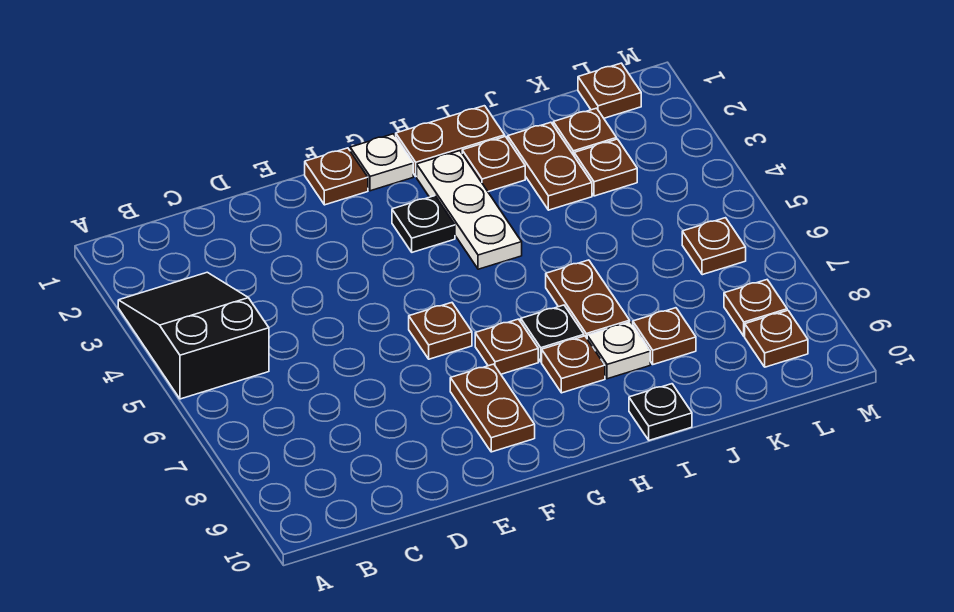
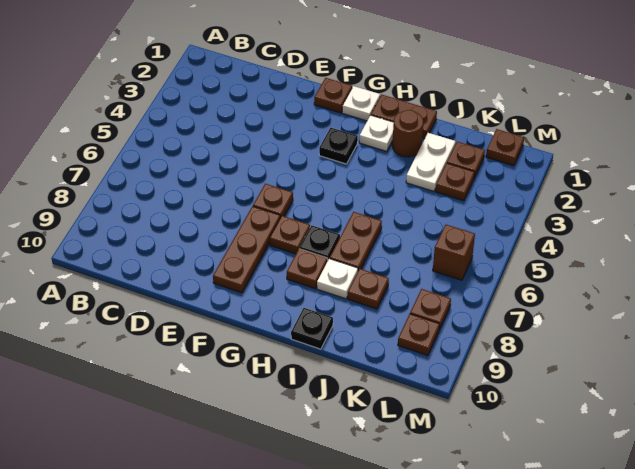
black 2x3 slope [118,272,269,399] -> none
brown 1x2 plate [450,364,535,452] -> brown 1x3 plate [213,206,280,293]
white 1x3 plate [417,151,522,269] -> white 1x1 plate [359,115,394,151]
brown 1x1 plate [462,137,525,192] -> brown 1x1 round brick [392,110,423,157]
brown 1x2 plate [508,122,592,210] -> white 1x2 plate [406,133,456,191]
brown 1x1 plate [682,218,746,275] -> brown 1x1 brick [433,225,475,280]

